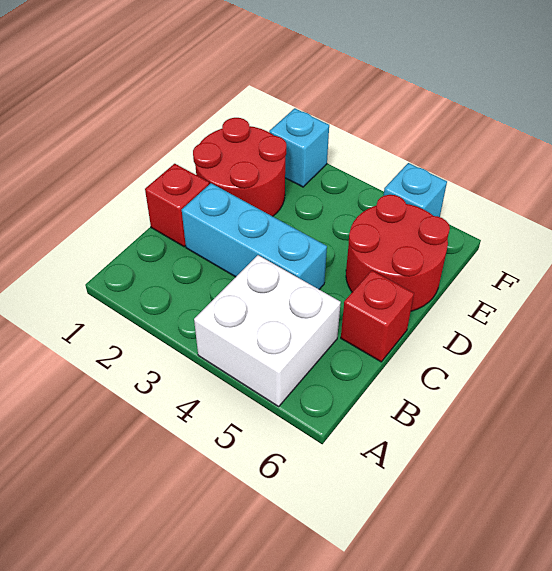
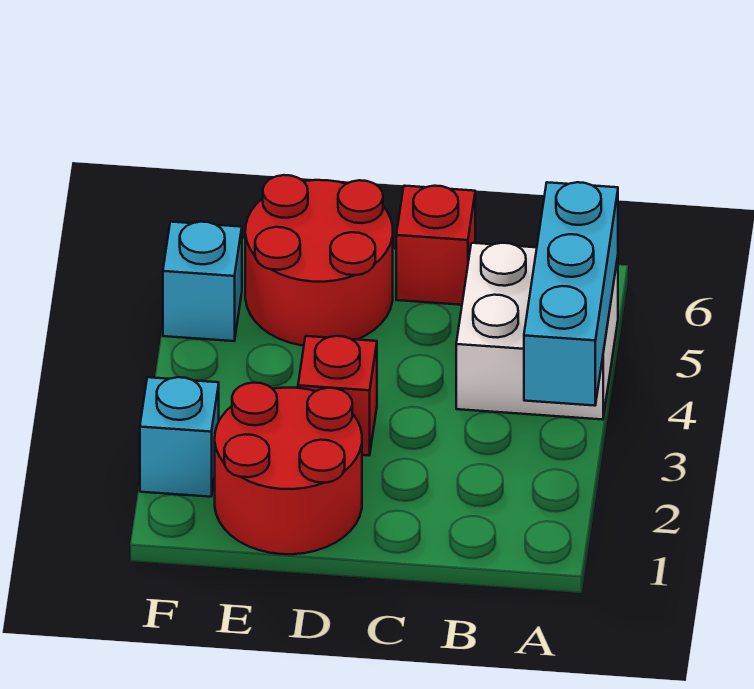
red 1x1 brick [145,164,209,247] -> red 1x1 brick moved to [298,336,377,455]
cyan 1x3 brick [182,183,327,289] -> cyan 1x3 brick moved to [524,182,618,406]

